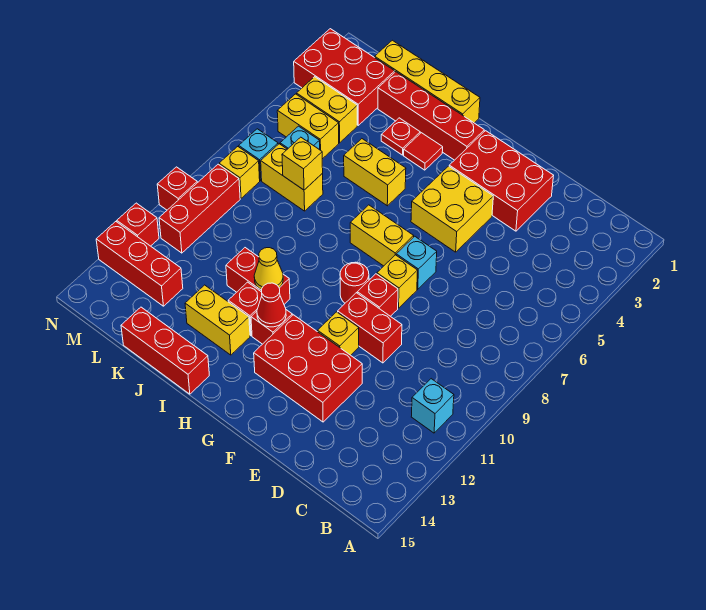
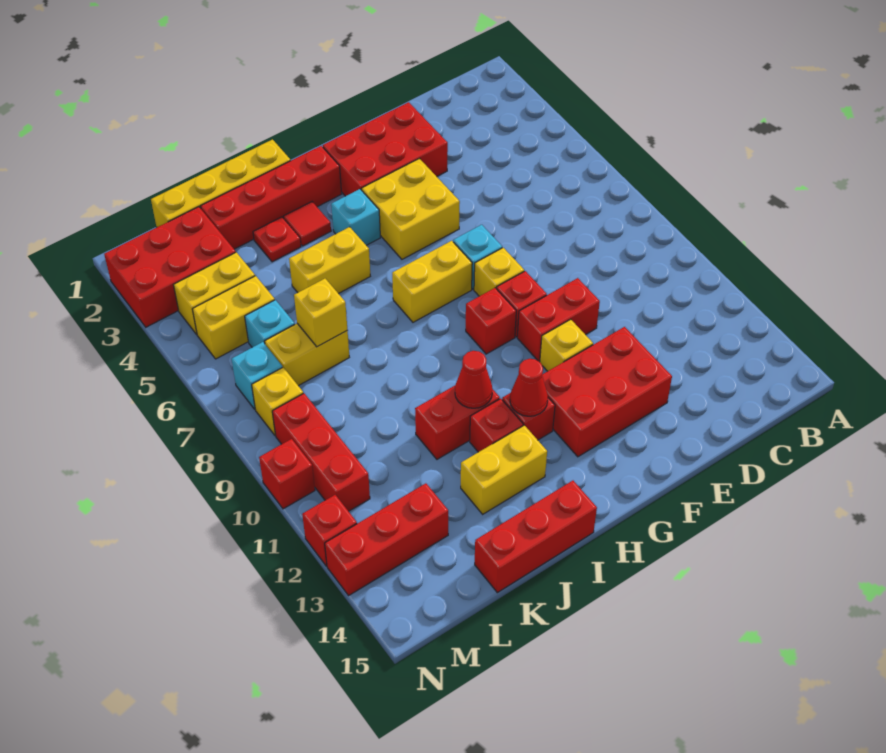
cyan 1x1 brick [411,379,454,433] -> cyan 1x1 brick moved to [331,189,380,245]
red 1x1 round brick [340,262,369,303] -> red 1x1 brick [466,288,516,354]
yellow 1x1 cone [254,248,283,290] -> red 1x1 cone [455,351,493,408]

